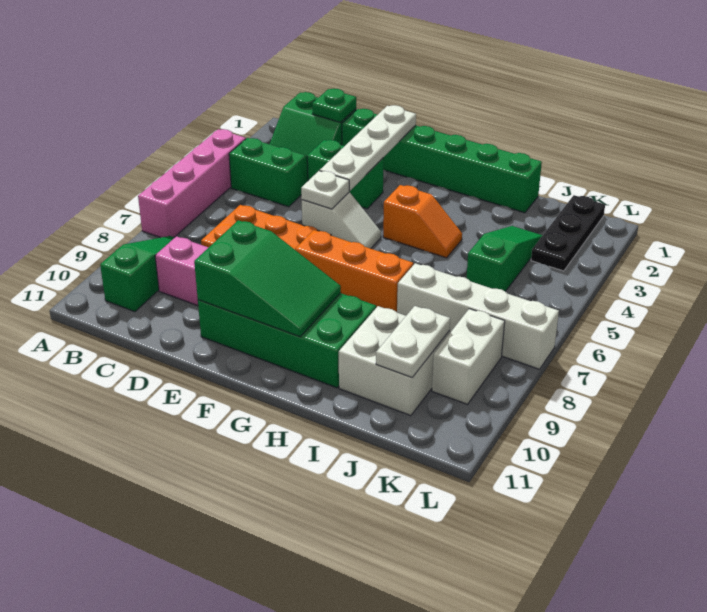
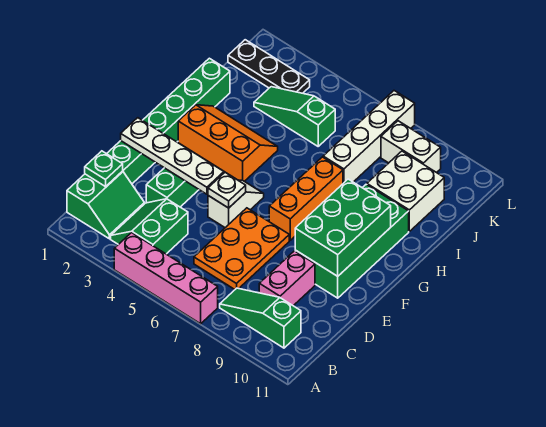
green 2x3 slope [194,220,341,337] -> green 2x3 brick [295,179,391,276]
orange 1x2 slope [383,185,462,258] -> orange 2x3 slope [178,105,278,181]
white 1x2 plate [376,306,450,378] -> none

